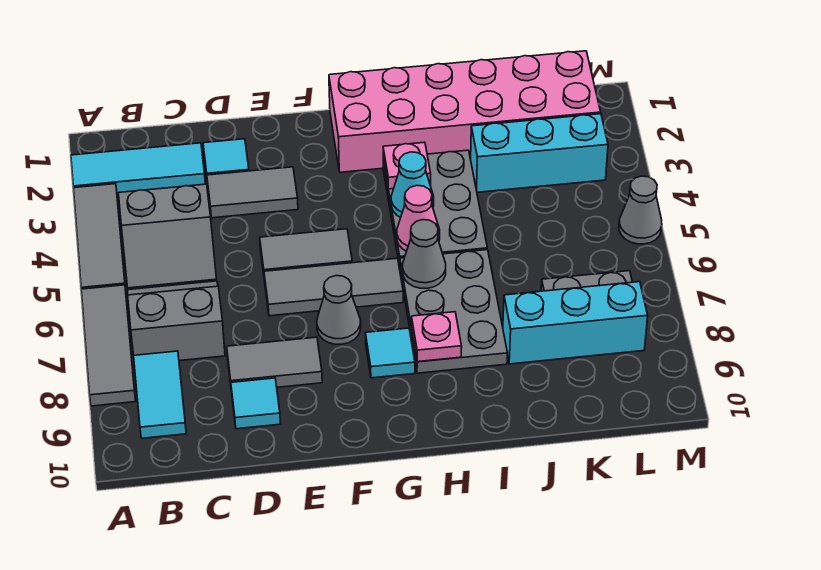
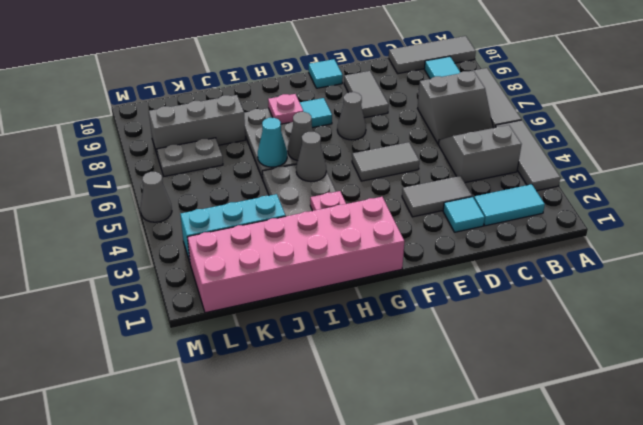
cyan 1x3 tile [71,143,205,194] -> cyan 1x2 tile [474,184,545,226]
grey 1x2 tile [227,337,322,387] -> grey 1x2 tile turned to [344,71,389,118]
cyan 1x1 tile [231,378,280,429] -> cyan 1x1 tile moved to [309,59,343,88]
grey 1x3 tile [264,258,403,316] -> grey 1x3 tile moved to [389,36,476,74]
cyan 1x1 cone [391,152,434,217] -> cyan 1x1 cone moved to [258,118,287,167]
pink 1x1 cone [397,185,440,251] -> grey 1x1 cone [296,132,326,182]
cyan 1x3 brick [503,282,648,364] -> grey 1x3 brick [149,95,246,156]

